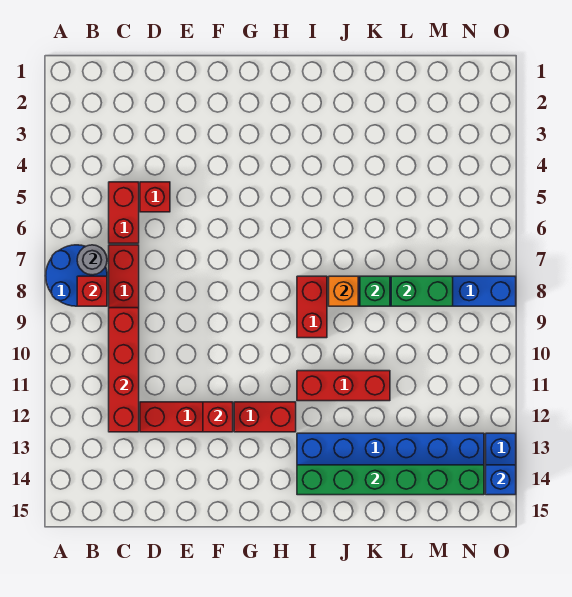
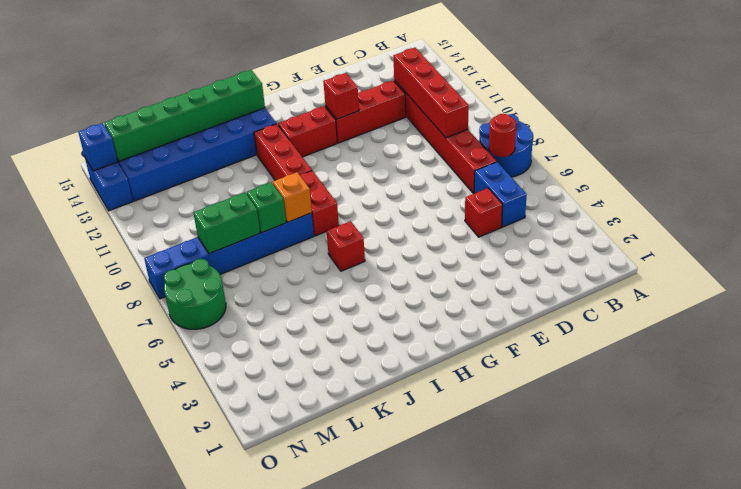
grey 1x1 round brick [77,245,107,275] -> red 1x1 round brick [489,114,516,157]
red 1x1 brick [77,276,107,306] -> red 1x1 brick moved to [327,221,365,271]
red 1x2 brick [109,182,139,243] -> blue 1x2 brick [474,162,527,227]
red 1x3 brick [297,371,390,401] -> red 1x3 brick turned to [254,124,312,180]
none -> green 2x2 round brick [164,259,226,329]

